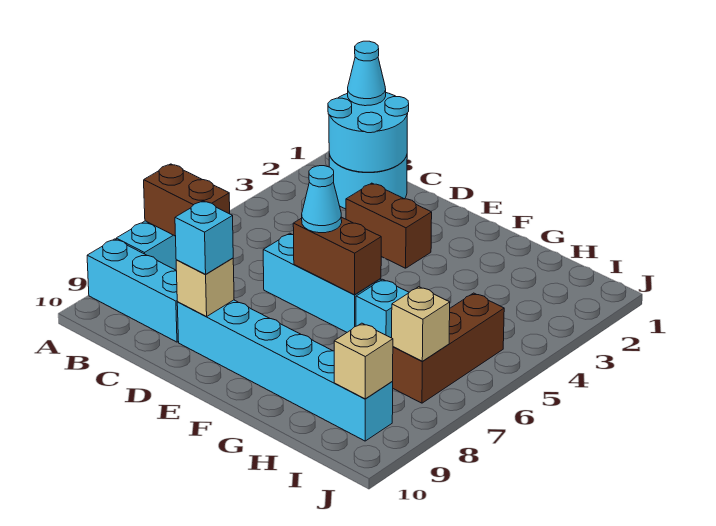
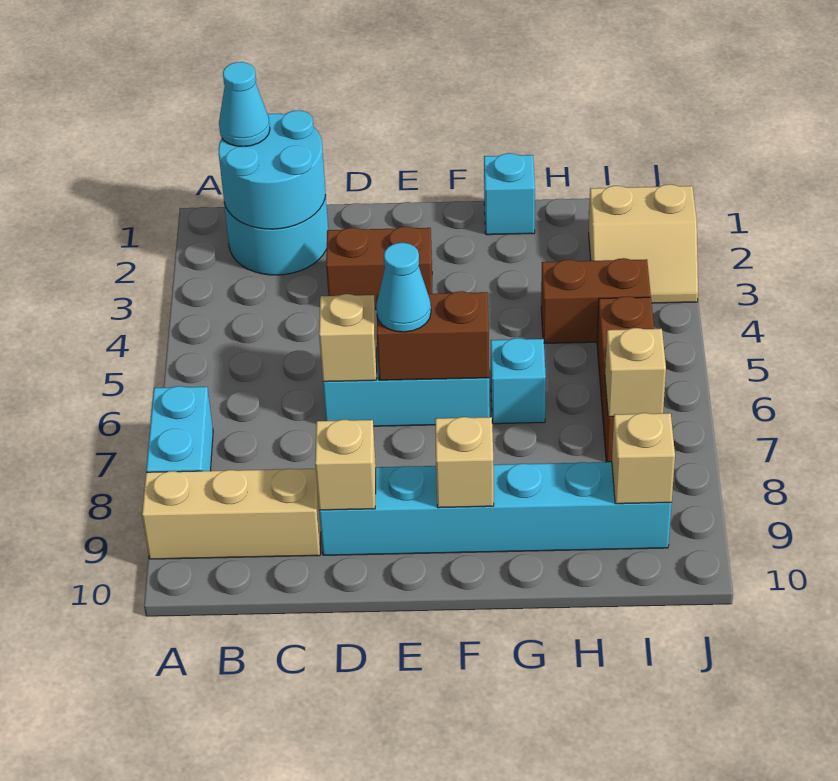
brown 1x2 brick [144,164,230,236] -> brown 1x2 brick moved to [541,258,651,343]
cyan 1x3 brick [87,239,178,342] -> tan 1x3 brick [142,469,321,559]
none -> tan 1x1 brick [319,294,377,382]
cyan 1x1 brick [175,201,233,274] -> cyan 1x1 brick moved to [484,153,535,235]
none -> tan 1x1 brick [435,417,494,508]
none -> tan 2x2 slope [589,184,698,303]

